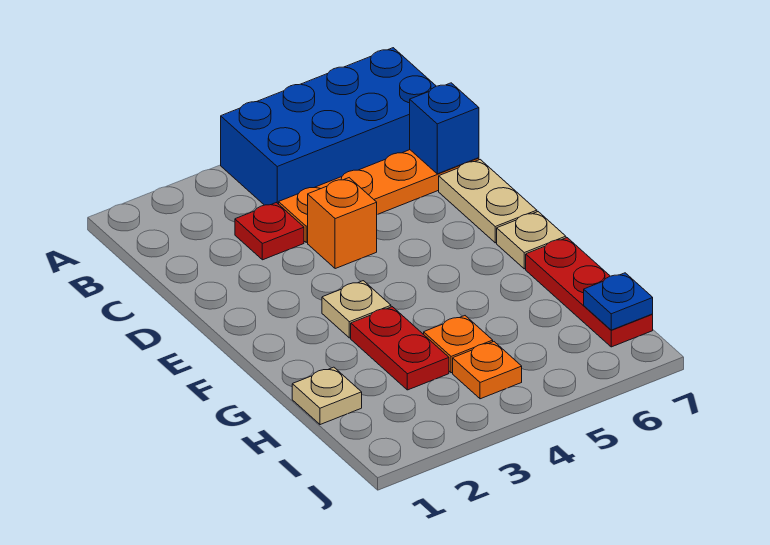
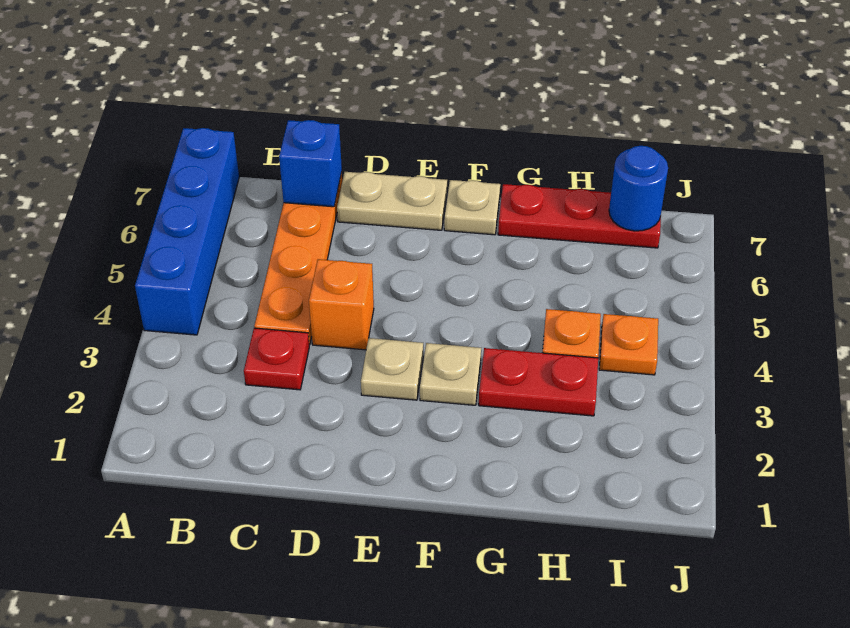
blue 2x4 brick [221,48,436,205] -> blue 1x4 brick [135,128,239,335]
tan 1x1 plate [292,367,362,425] -> tan 1x1 plate moved to [361,338,423,400]
blue 1x1 plate [584,273,653,330] -> blue 1x1 round brick [609,146,668,231]

